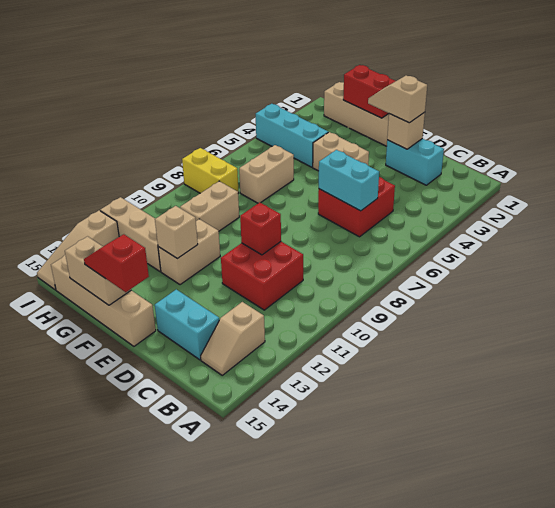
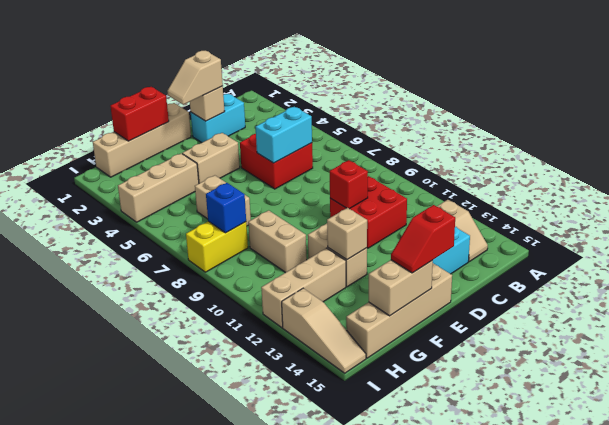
cyan 1x3 brick [256,104,328,167] -> tan 1x3 brick [118,153,199,222]
none -> blue 1x1 brick [206,183,246,233]

